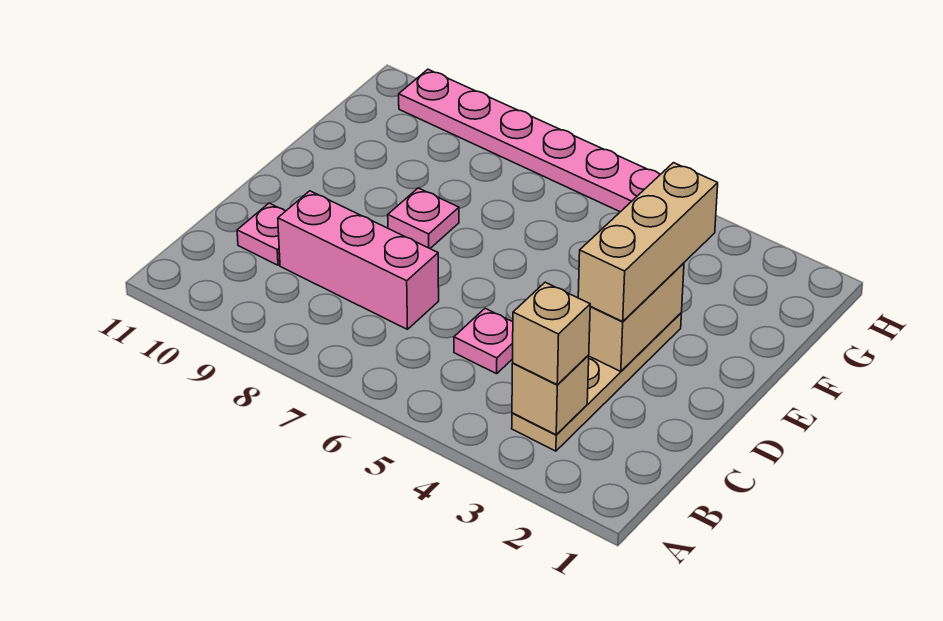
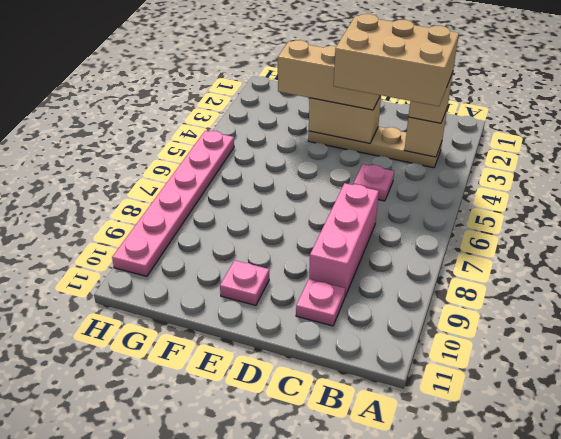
none -> tan 2x3 brick [334,14,459,106]
pink 1x1 plate [388,188,459,248] -> pink 1x1 plate moved to [220,260,269,305]

